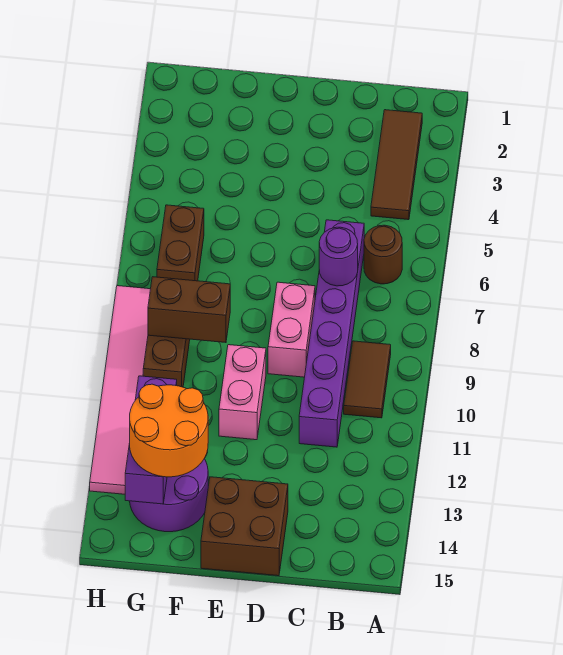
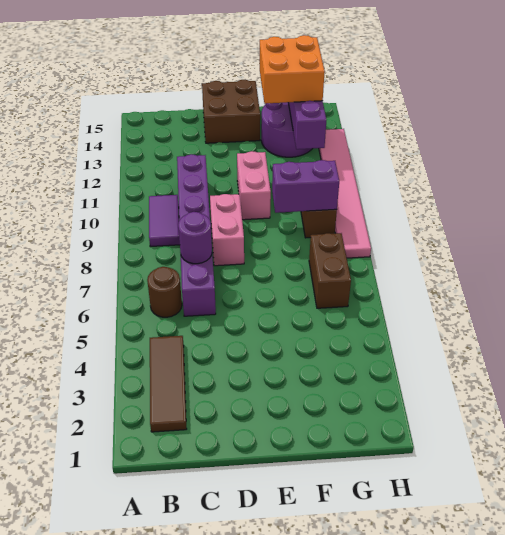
brown 1x2 tile [344,341,391,418] -> purple 1x2 tile [149,195,180,247]
brown 1x2 brick [148,277,230,343] -> purple 1x2 brick [272,160,339,213]
orange 2x2 round brick [130,384,208,477] -> orange 2x2 brick [260,35,325,104]

